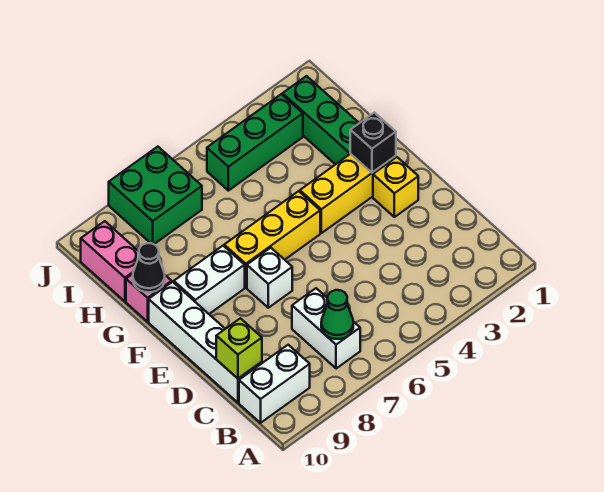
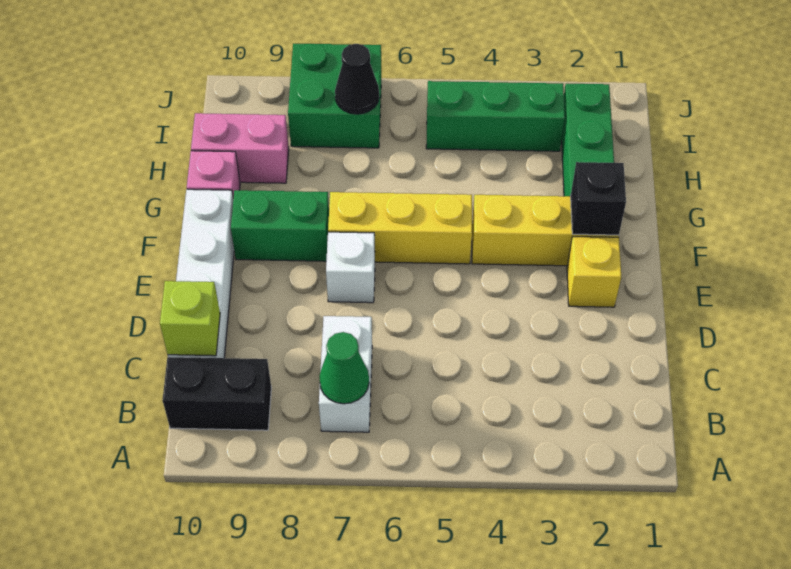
white 1x2 brick [239,345,310,423] -> black 1x2 brick [163,357,271,430]
white 1x2 brick [174,246,245,314] -> green 1x2 brick [231,190,329,261]
black 1x1 cone [133,243,165,292] -> black 1x1 cone moved to [335,44,379,114]
pink 1x2 brick [81,221,139,301] -> pink 1x2 brick turned to [191,113,289,183]

